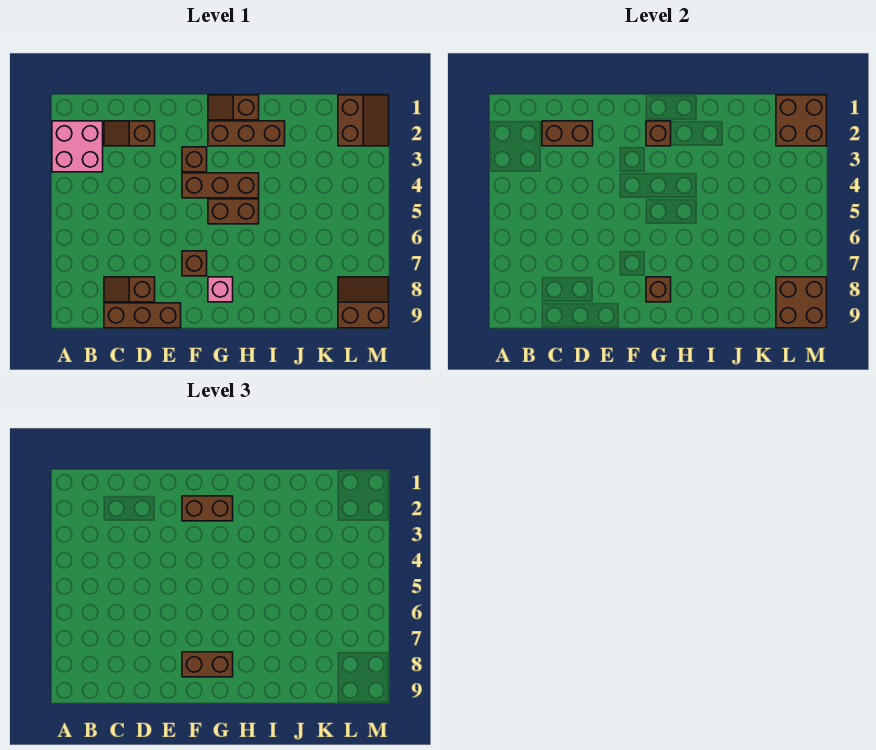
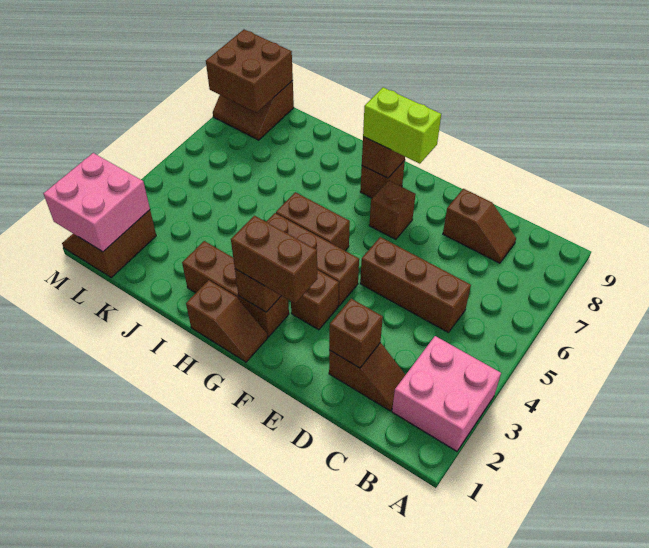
brown 1x2 brick [542,121,593,146] -> brown 1x1 brick [329,299,383,368]
brown 1x3 brick [104,303,181,328] -> brown 1x3 brick moved to [360,237,471,333]
brown 1x2 brick [182,652,233,677] -> lime 1x2 brick [363,88,441,164]
pink 1x1 brick [208,277,233,302] -> brown 1x1 brick [360,161,405,198]
brown 2x2 brick [776,95,827,146] -> pink 2x2 brick [43,153,150,252]

